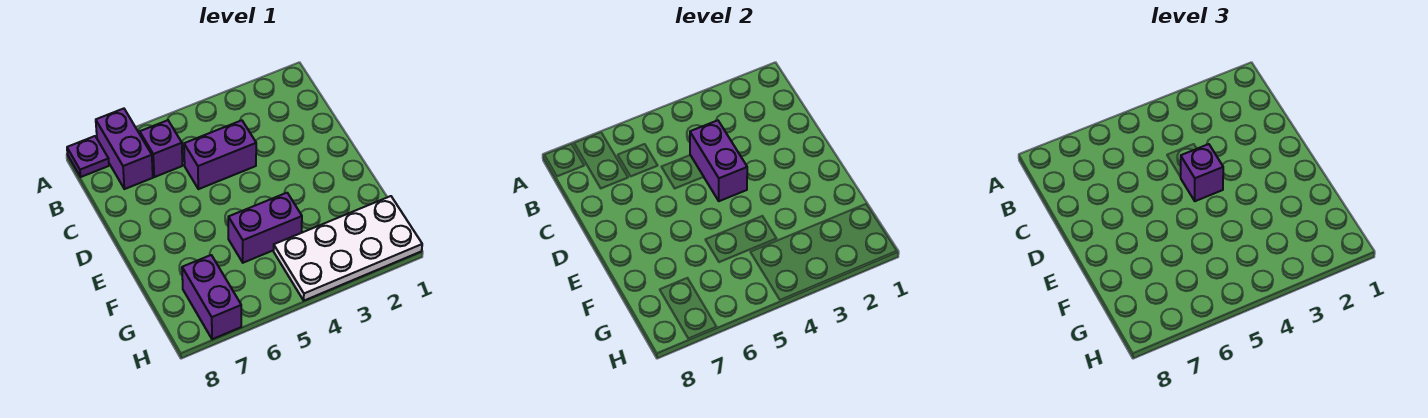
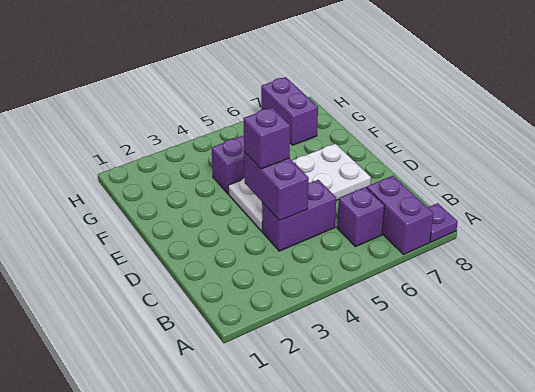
white 2x4 plate [274,196,422,301] -> white 2x4 plate moved to [228,144,371,231]

